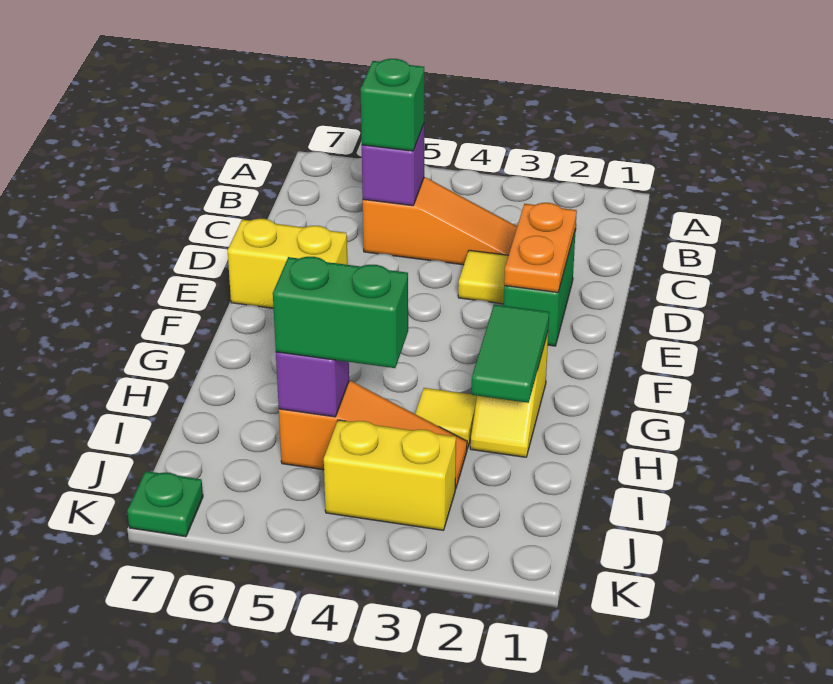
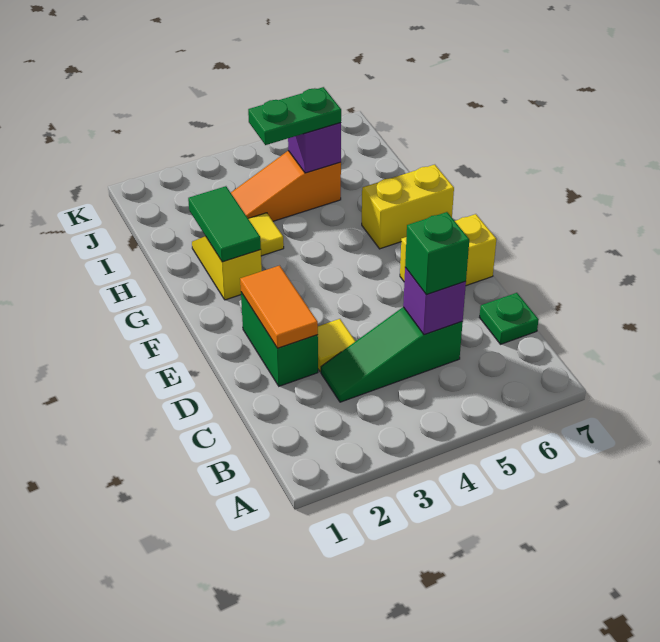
orange 1x3 slope [363,177,517,265] -> green 1x3 slope [321,307,463,402]
orange 1x2 plate [504,203,577,292] -> orange 1x2 tile [240,266,318,348]
green 1x2 brick [273,257,408,368] -> green 1x2 plate [248,87,341,145]
yellow 1x2 brick [324,420,456,530] -> yellow 1x2 brick moved to [362,165,454,249]
green 1x1 plate [127,471,203,537] -> green 1x1 plate moved to [479,293,539,344]

